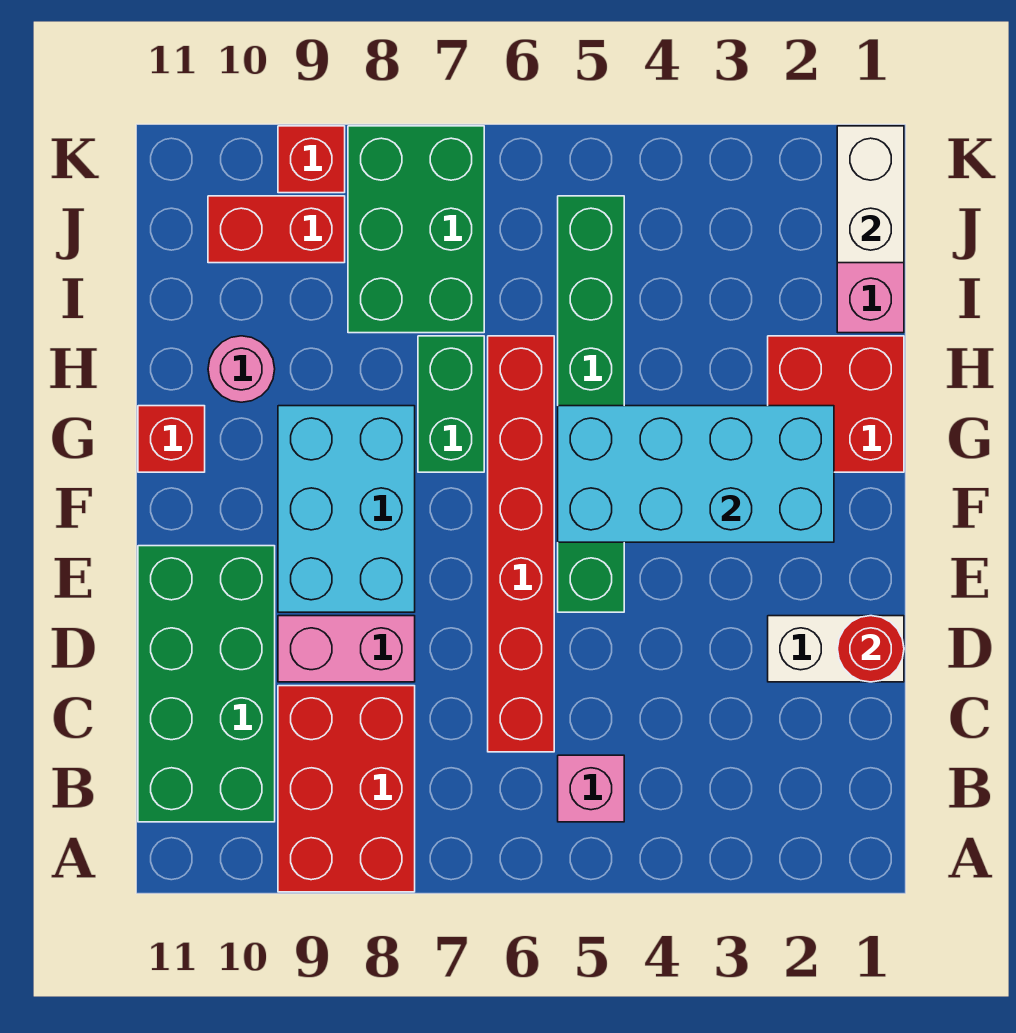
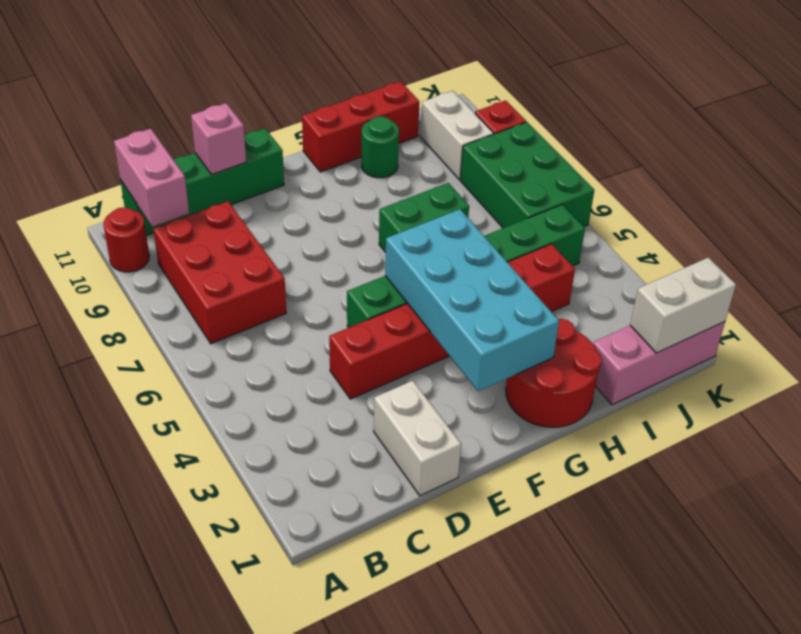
red 2x3 brick [278,686,415,892] -> red 2x3 brick turned to [153,201,286,344]
pink 1x1 brick [558,755,624,822] -> pink 1x1 brick moved to [191,103,246,175]
green 2x4 brick [138,546,275,822] -> green 1x4 brick [120,129,284,236]
red 1x6 brick [488,336,554,752] -> red 1x6 brick moved to [329,244,575,399]
red 1x1 round brick [838,616,904,682] -> red 1x1 round brick moved to [103,207,149,272]
pink 1x2 brick [278,616,415,682] -> pink 1x2 brick moved to [114,129,189,227]
cyan 2x3 brick [278,406,415,612] -> none
red 2x2 brick [768,336,904,472] -> red 2x2 round brick [506,319,602,427]
red 1x1 brick [138,406,205,472] -> red 1x3 brick [302,81,419,172]
pink 1x1 round brick [208,336,275,402] -> green 1x1 round brick [362,116,399,178]
green 2x3 brick [348,126,484,333] -> green 2x3 brick turned to [460,122,594,228]
red 1x2 brick [208,196,345,263] -> white 1x2 brick [420,91,494,180]

